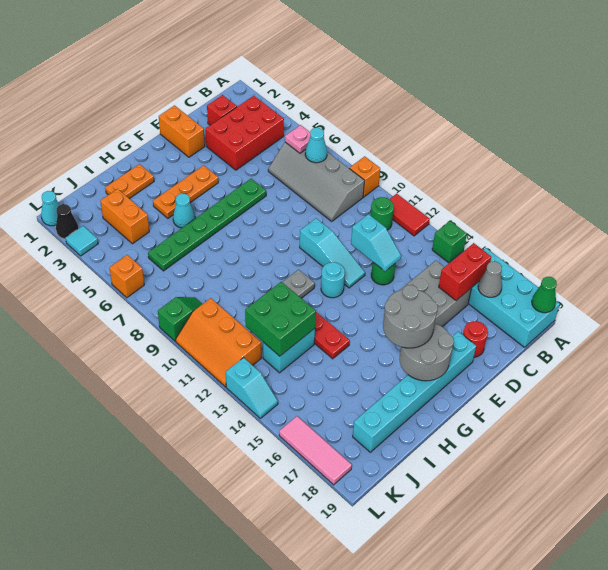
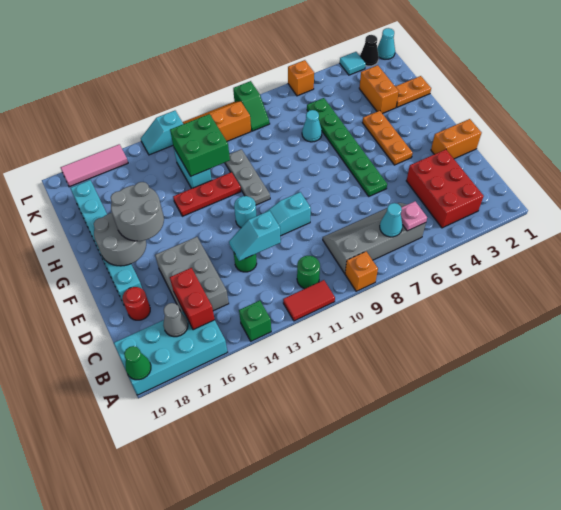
red 1x1 brick [207,95,237,125] -> none
orange 1x2 plate [105,164,154,199] -> orange 1x2 plate turned to [395,76,431,107]
cyan 1x1 cone [173,194,195,228] -> cyan 1x1 cone moved to [302,110,322,142]
orange 1x2 brick [100,189,149,244] -> orange 1x2 brick turned to [359,65,399,114]

